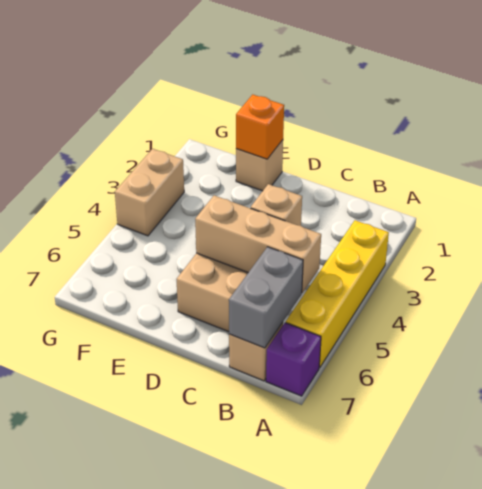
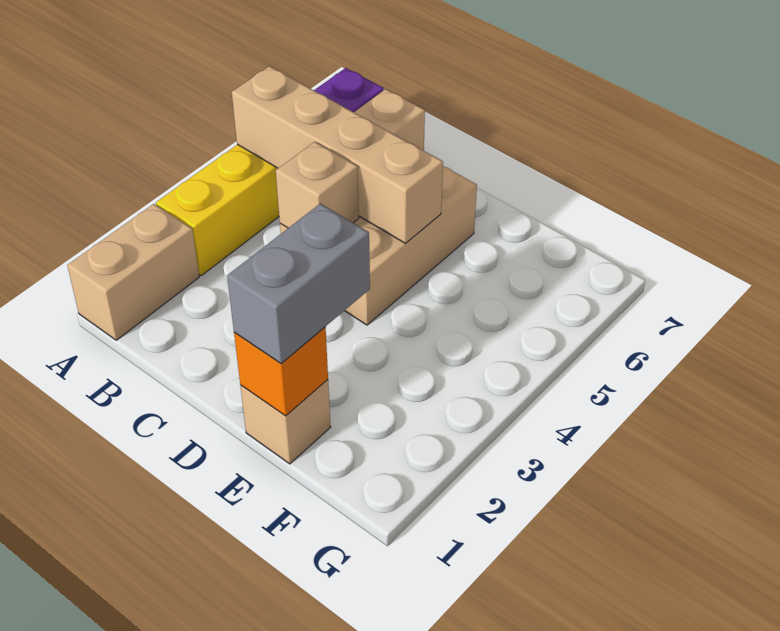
tan 1x3 brick [195,195,321,293] -> tan 1x4 brick [232,66,443,243]
grey 1x2 brick [229,247,303,348] -> grey 1x2 brick moved to [227,204,370,364]
tan 1x2 brick [115,149,184,236] -> tan 1x2 brick moved to [67,204,199,340]

